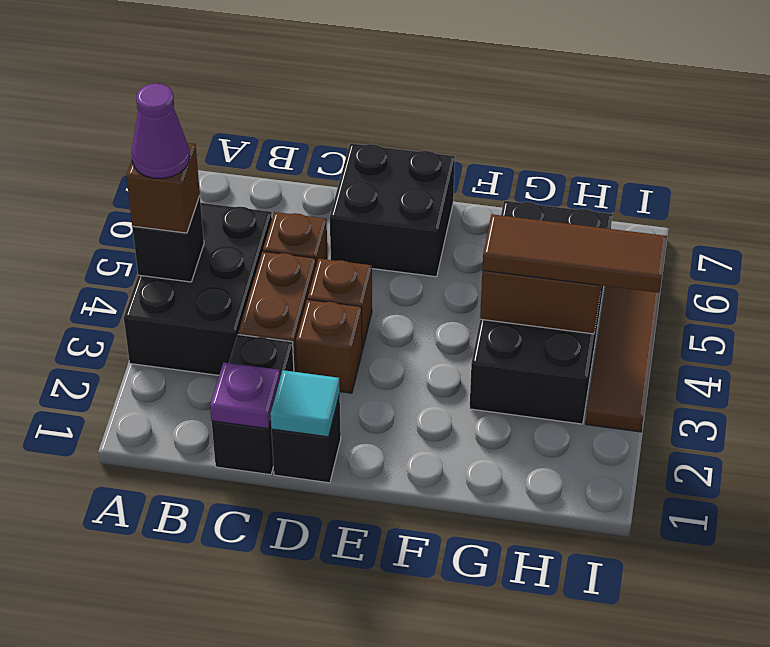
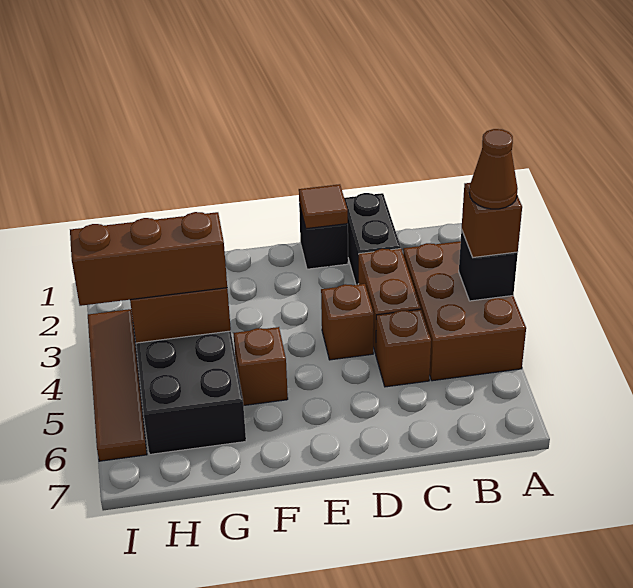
black 2x3 brick [124,203,272,375] -> brown 2x3 brick [403,241,526,381]
purple 1x1 cone [132,84,190,178] -> brown 1x1 cone [470,129,518,209]
purple 1x1 plate [210,362,280,429] -> none
cyan 1x1 tile [270,370,340,437] -> brown 1x1 tile [299,184,348,229]
brown 1x1 brick [296,300,362,393] -> brown 1x1 brick moved to [233,327,288,406]
black 2x2 brick [330,143,455,277] -> none
brown 1x3 tile [482,214,667,293] -> brown 1x3 brick [70,212,227,306]

